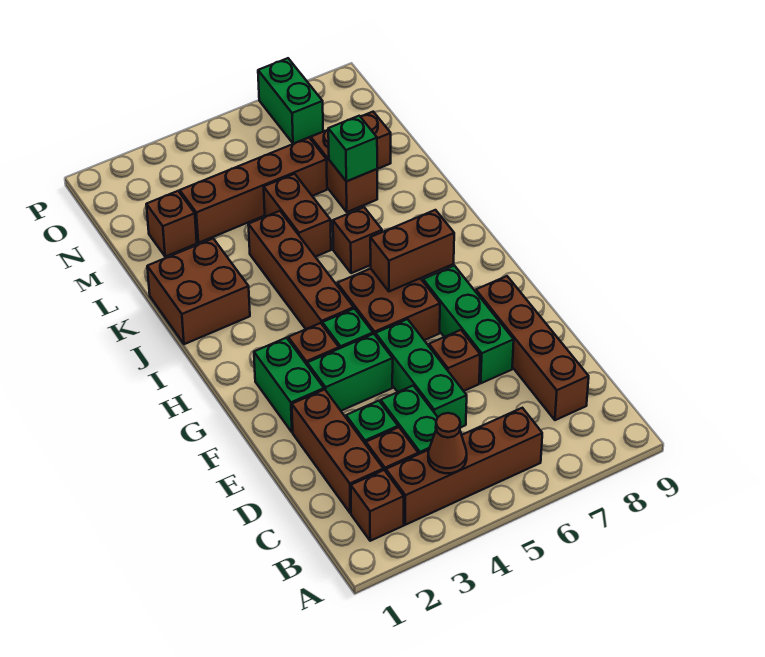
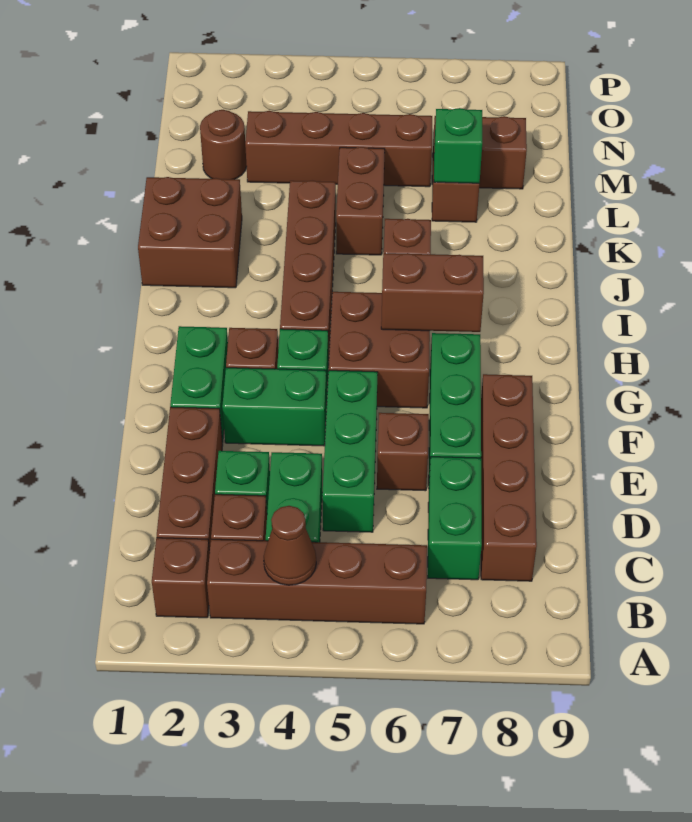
brown 1x1 brick [146,191,197,257] -> brown 1x1 round brick [200,110,247,179]
green 1x2 brick [258,58,323,144] -> green 1x2 brick moved to [428,457,482,580]

